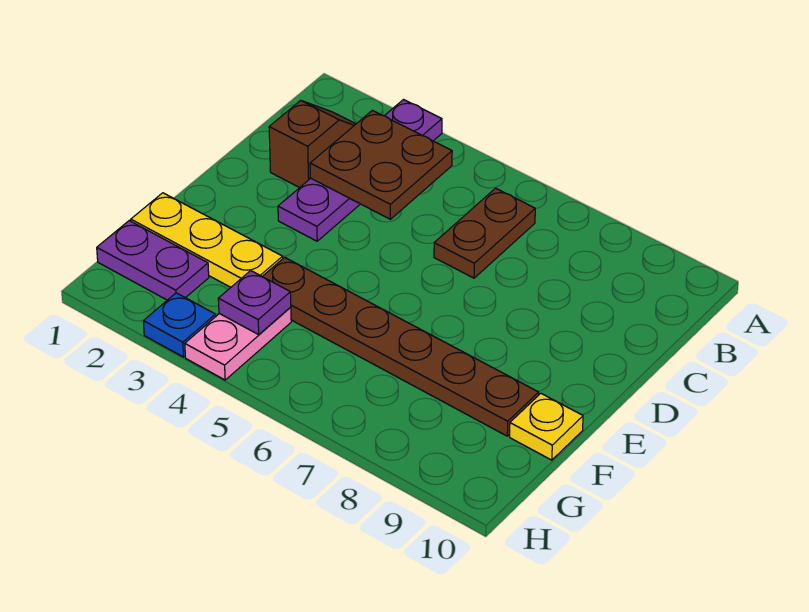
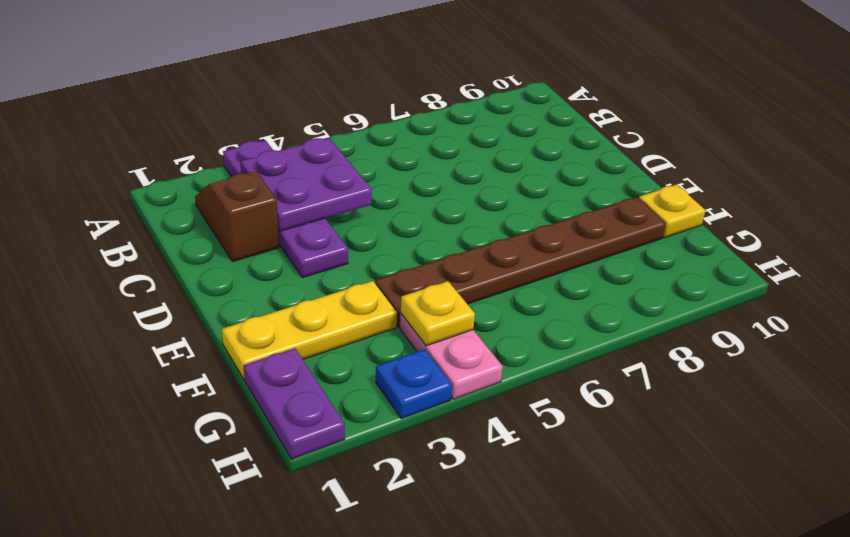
brown 2x2 plate [310,110,452,219] -> purple 2x2 plate [240,138,372,231]
brown 1x2 plate [434,188,535,278] -> none
purple 1x2 plate [97,221,209,300] -> purple 1x2 plate turned to [244,348,345,459]
purple 1x1 plate [218,271,291,335] -> yellow 1x1 plate [401,281,475,346]

